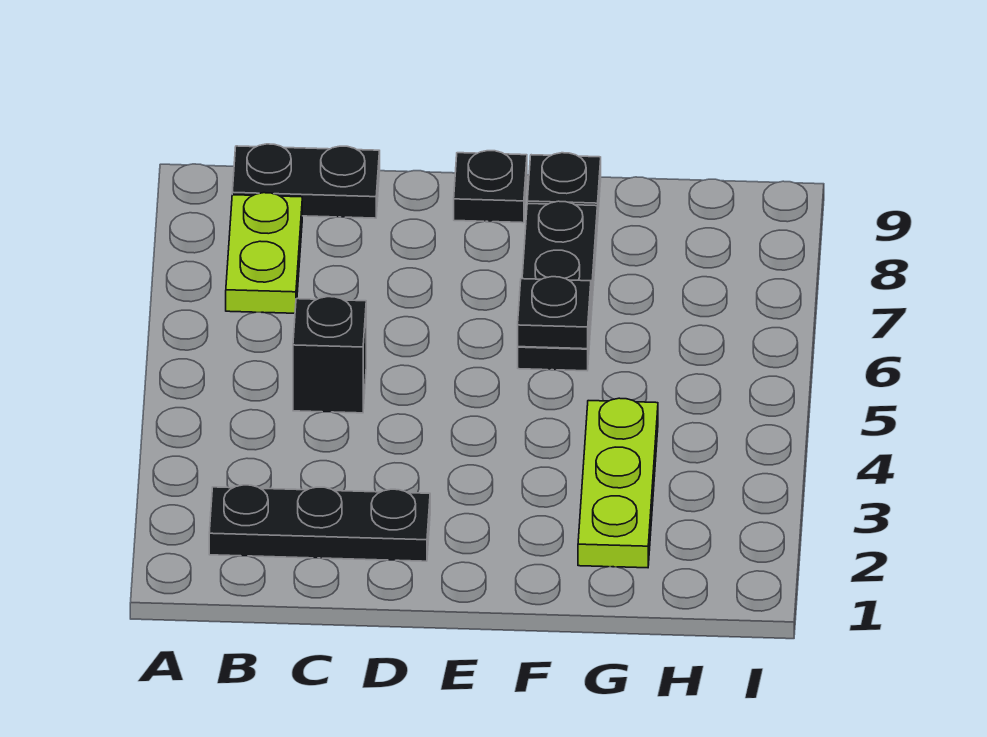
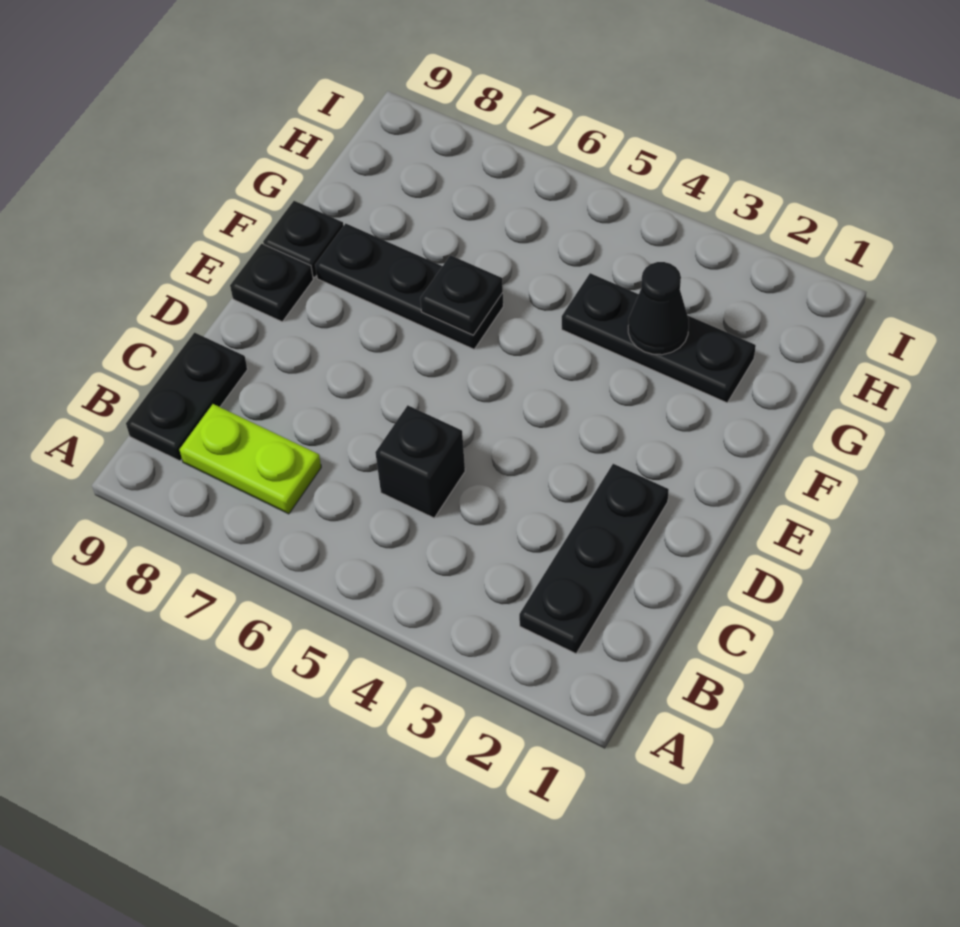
lime 1x3 plate [578,398,658,568] -> black 1x3 plate [562,273,756,403]
none -> black 1x1 cone [628,262,689,355]

